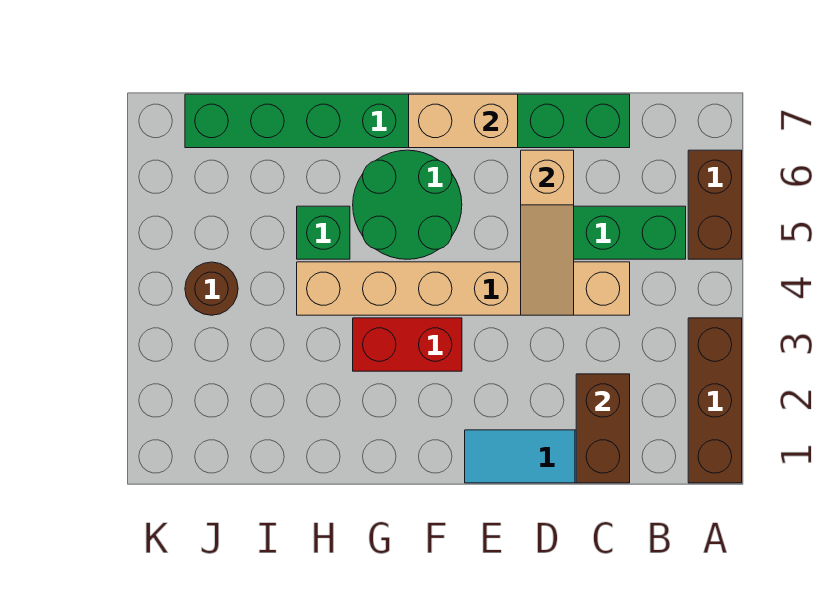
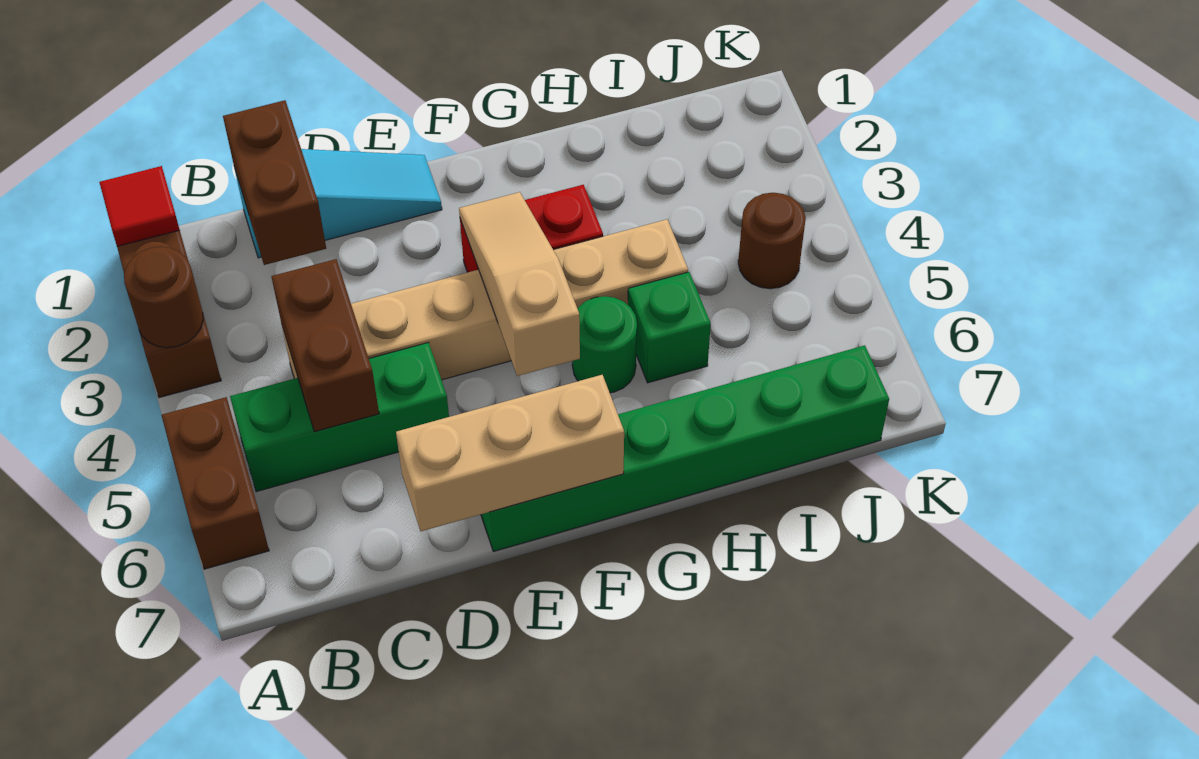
none -> red 1x1 tile [99,166,179,246]
none -> brown 1x1 round brick [124,247,203,348]
none -> brown 1x2 brick [271,259,379,432]
green 1x8 brick [185,94,630,148] -> green 1x6 brick [481,345,889,551]
tan 1x3 slope [521,150,574,315] -> tan 1x3 slope moved to [459,192,580,376]
tan 1x2 brick [409,94,518,148] -> tan 1x3 brick [396,375,624,531]
green 2x2 round brick [353,150,462,259] -> green 1x1 round brick [572,296,637,393]

